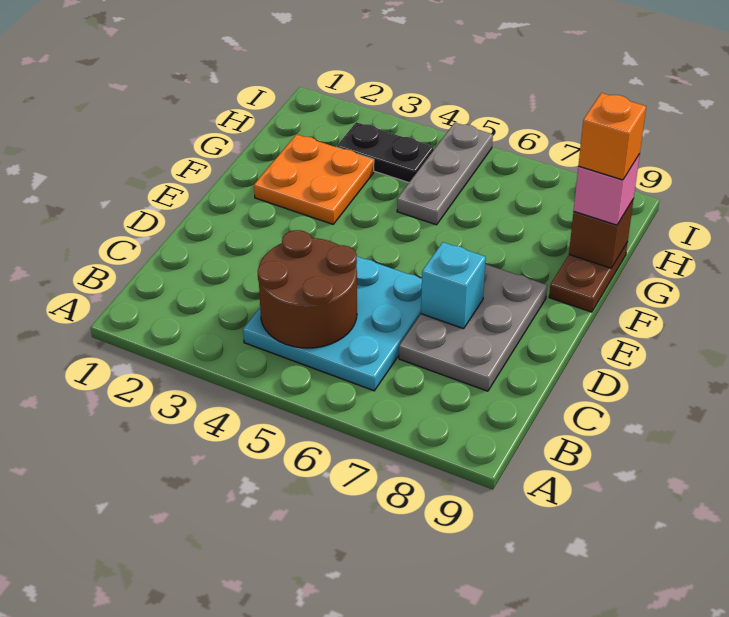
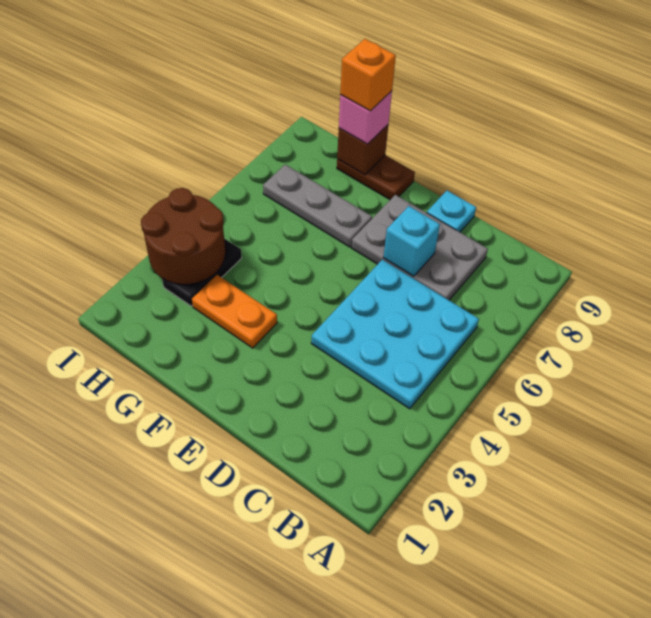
brown 2x2 round brick [258,230,357,348] -> brown 2x2 round brick moved to [141,188,225,285]
none -> cyan 1x1 plate [427,190,476,232]
orange 2x2 plate [254,134,374,224] -> orange 1x2 plate [192,275,277,348]
grey 1x3 plate [397,123,493,225] -> grey 1x3 plate moved to [263,164,372,247]

